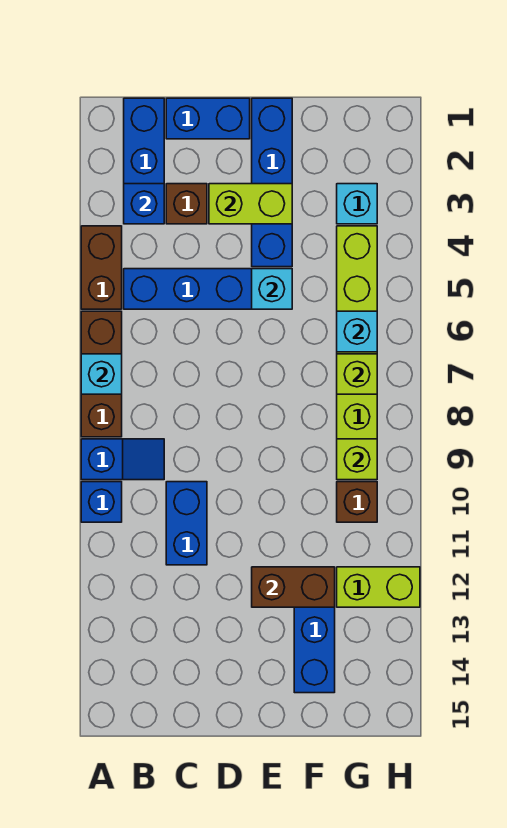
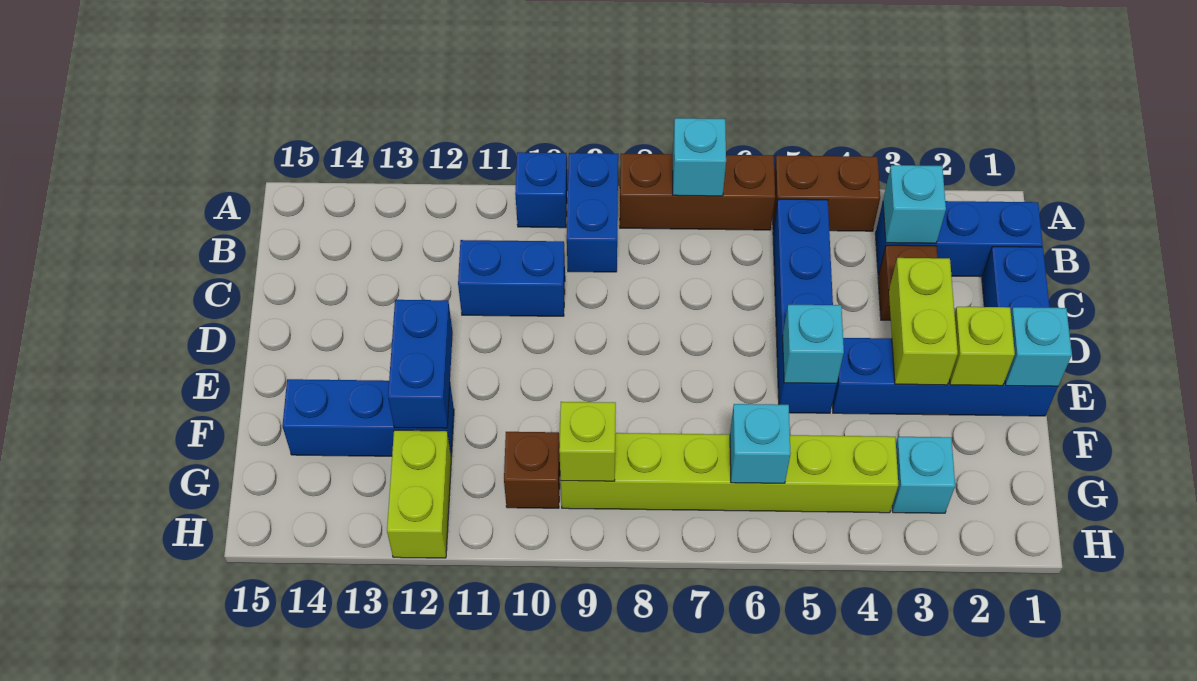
blue 1x2 slope [81,439,164,480] -> blue 1x2 brick [567,153,618,272]
blue 1x1 brick [124,184,164,224] -> cyan 1x1 brick [883,165,946,243]
none -> cyan 1x1 brick [1005,307,1072,386]
brown 1x2 brick [252,567,335,607] -> blue 1x2 brick [388,300,453,428]
lime 1x1 brick [337,354,377,394] -> lime 1x1 brick moved to [950,307,1015,386]

